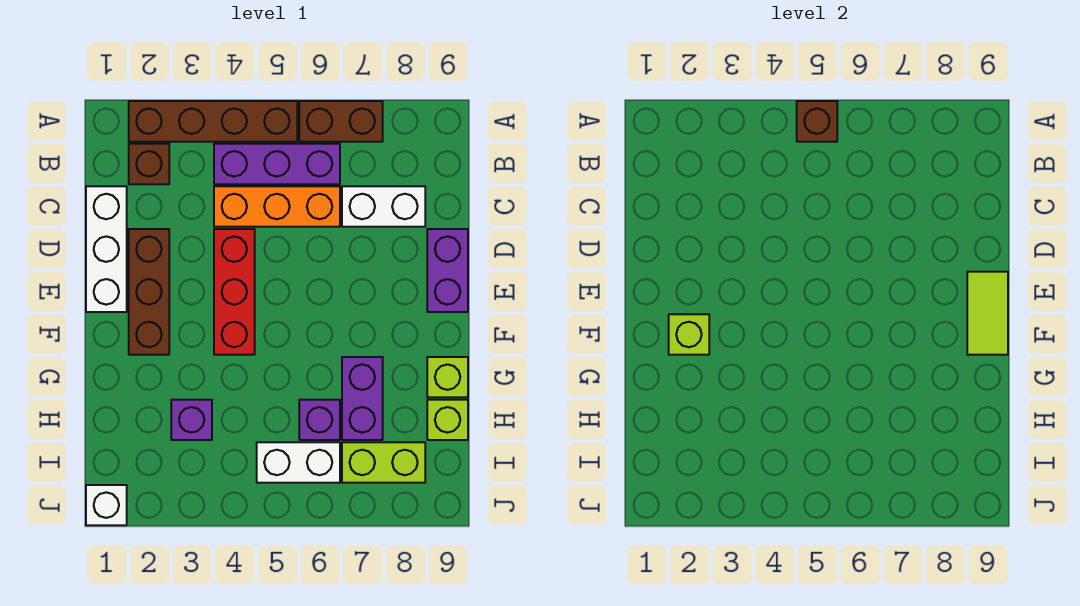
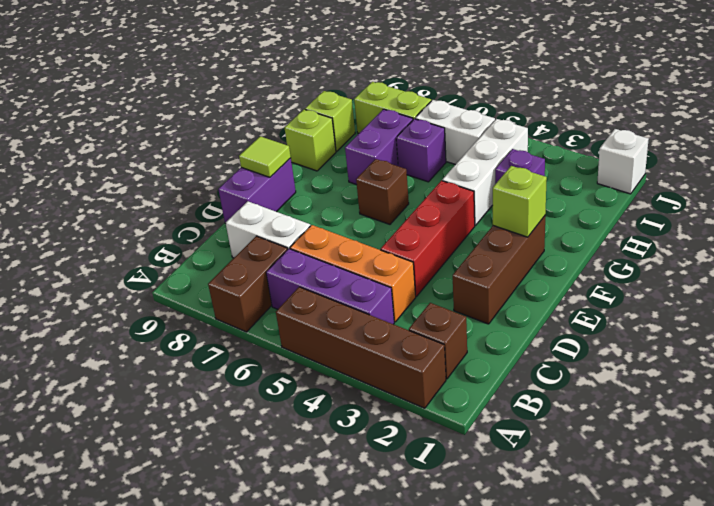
brown 1x1 brick [797,101,837,142] -> brown 1x1 brick moved to [356,159,409,224]
brown 1x2 brick [299,101,383,142] -> brown 1x2 brick turned to [208,236,287,332]
white 1x3 brick [86,186,127,312] -> white 1x3 brick moved to [442,119,528,226]
lime 1x2 tile [967,272,1008,355] -> lime 1x1 tile [239,136,291,177]

